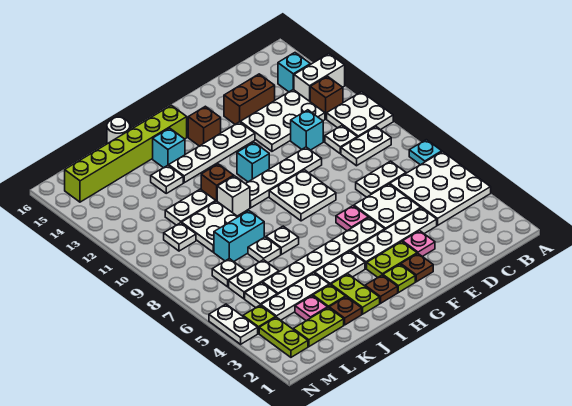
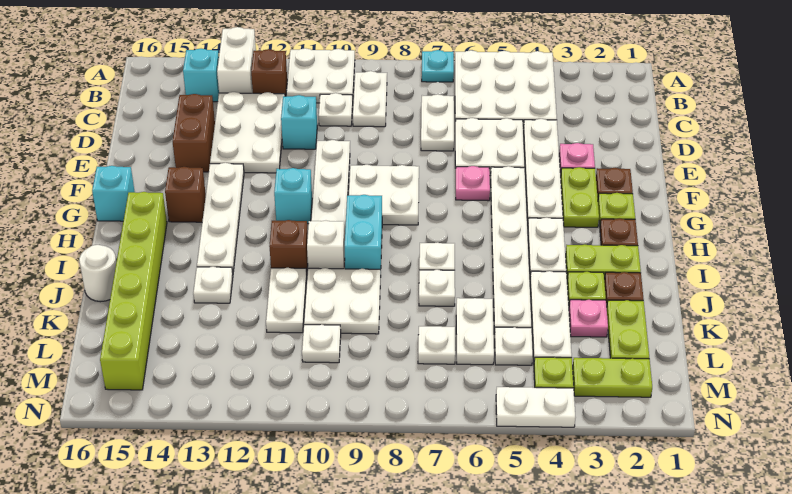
cyan 1x1 brick [153,128,185,168] -> cyan 1x1 brick moved to [92,166,135,221]
cyan 1x2 brick [214,211,264,262] -> cyan 1x2 brick moved to [345,195,382,277]

